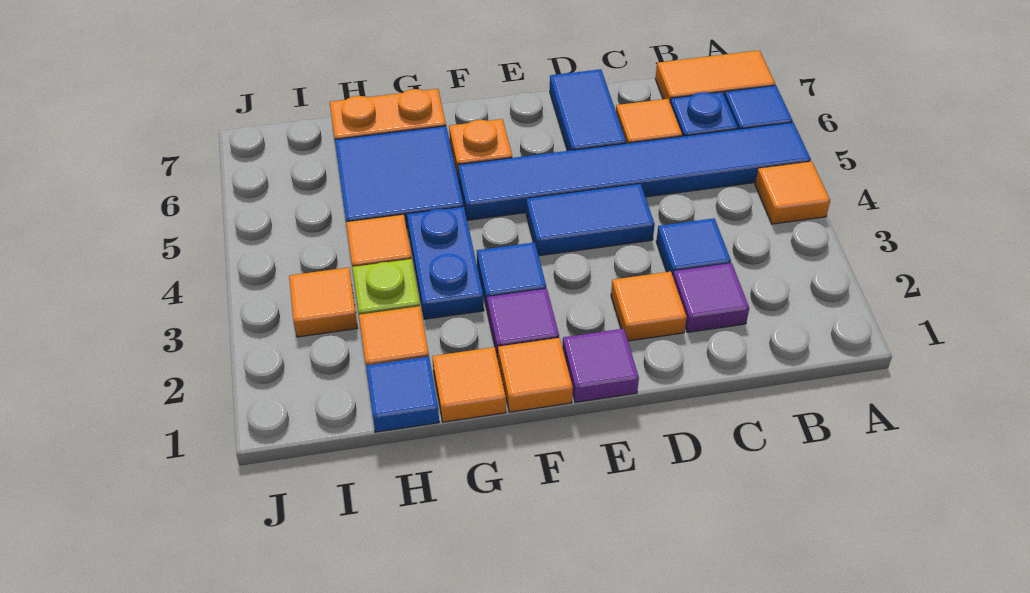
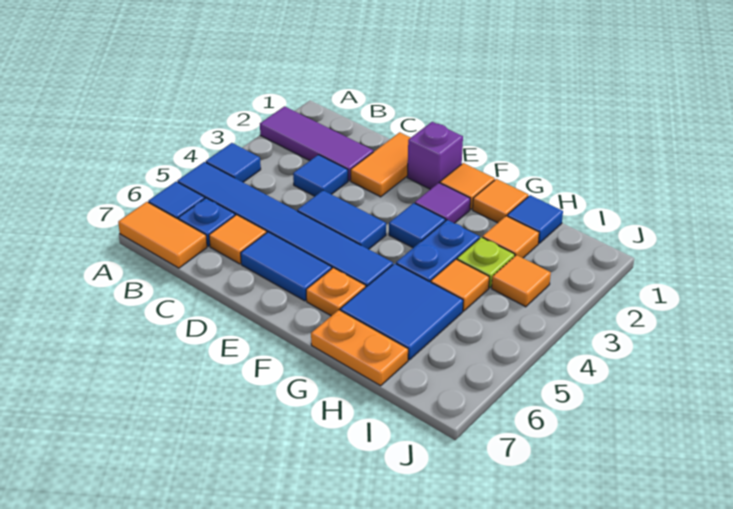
orange 1x1 tile [755,161,830,224] -> blue 1x1 tile [206,143,261,182]
purple 1x1 tile [673,263,749,332] -> purple 1x3 tile [260,106,373,181]
orange 1x1 tile [611,272,687,341] -> orange 1x2 tile [351,132,411,197]
blue 1x2 tile [550,69,626,151] -> blue 1x2 tile turned to [241,232,332,301]
purple 1x1 tile [562,329,639,402] -> purple 1x1 brick [407,122,463,189]

